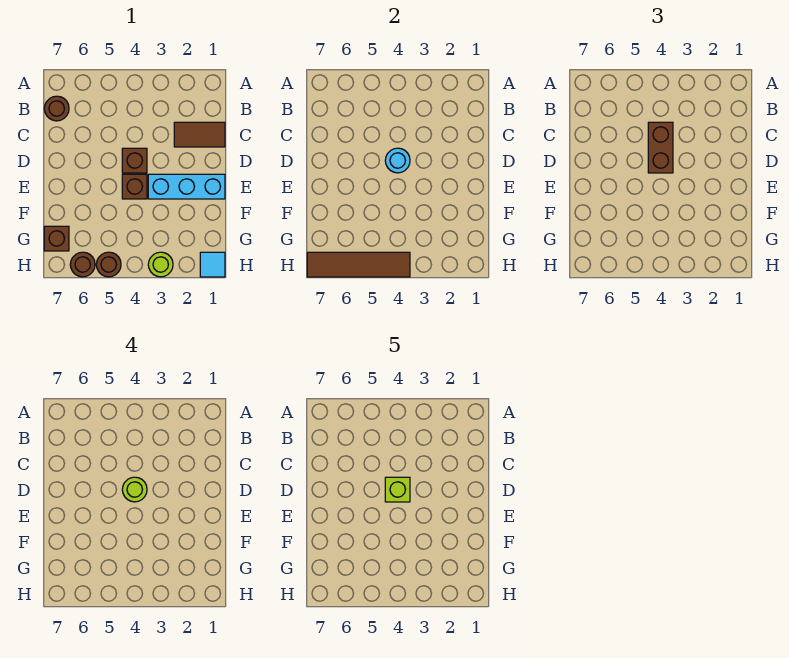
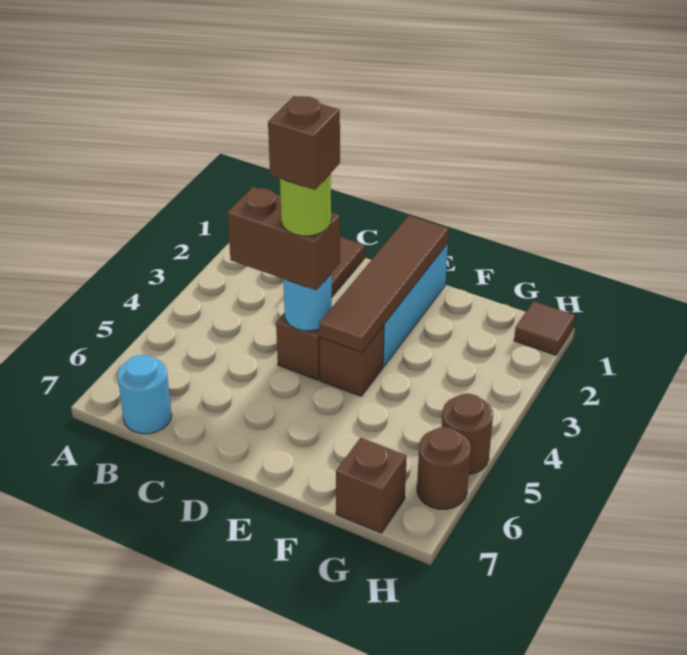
brown 1x1 round brick [44,96,69,121] -> cyan 1x1 round brick [117,355,172,434]
lime 1x1 brick [385,477,410,502] -> brown 1x1 brick [268,96,340,190]
cyan 1x1 tile [200,252,225,277] -> brown 1x1 tile [514,301,575,355]
lime 1x1 round brick [148,252,173,277] -> none
brown 1x4 tile [307,252,410,277] -> brown 1x4 tile moved to [319,216,449,353]

